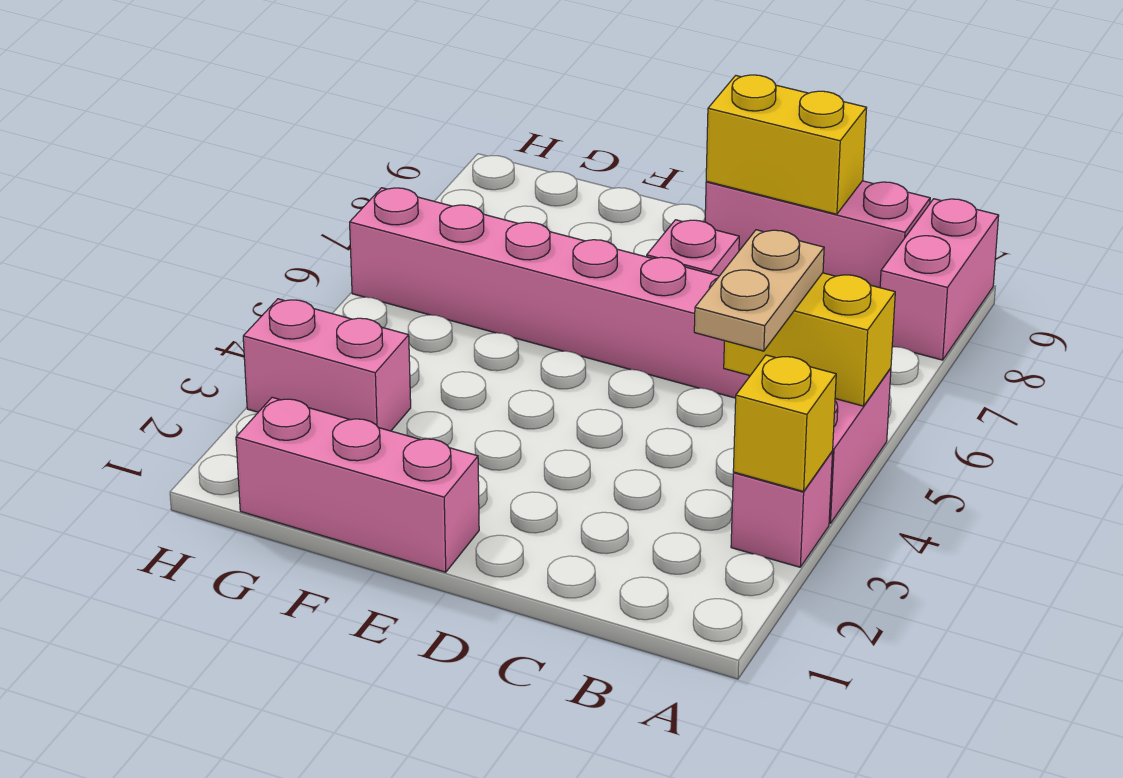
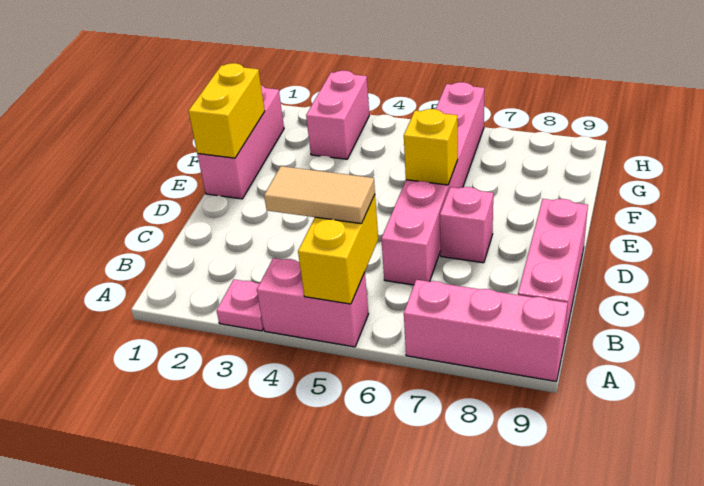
pink 1x1 brick [731,451,833,567] -> pink 1x1 plate [217,280,264,331]
yellow 1x1 brick [733,355,836,492] -> yellow 1x1 brick moved to [404,109,458,185]
pink 1x2 brick [880,199,999,360] -> pink 1x3 brick [404,280,568,381]
tan 1x2 plate [694,230,824,351] -> tan 1x2 tile [264,166,375,224]
yellow 1x2 brick [706,75,867,214] -> yellow 1x2 brick moved to [189,63,265,158]

